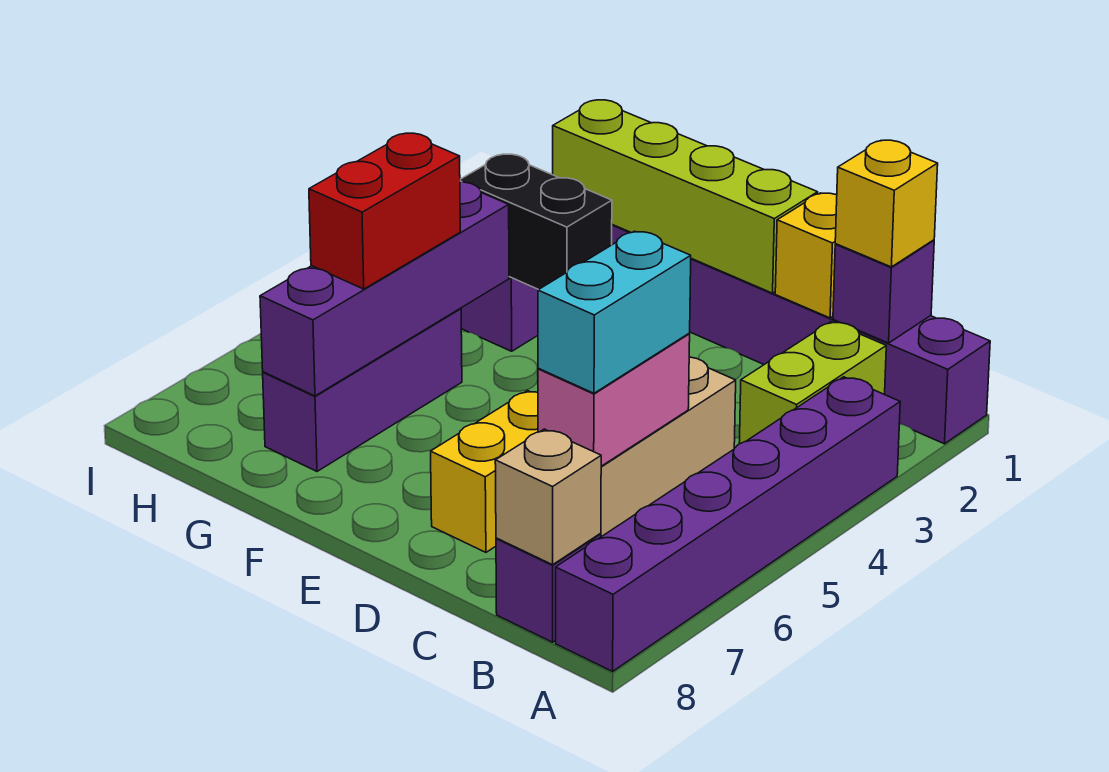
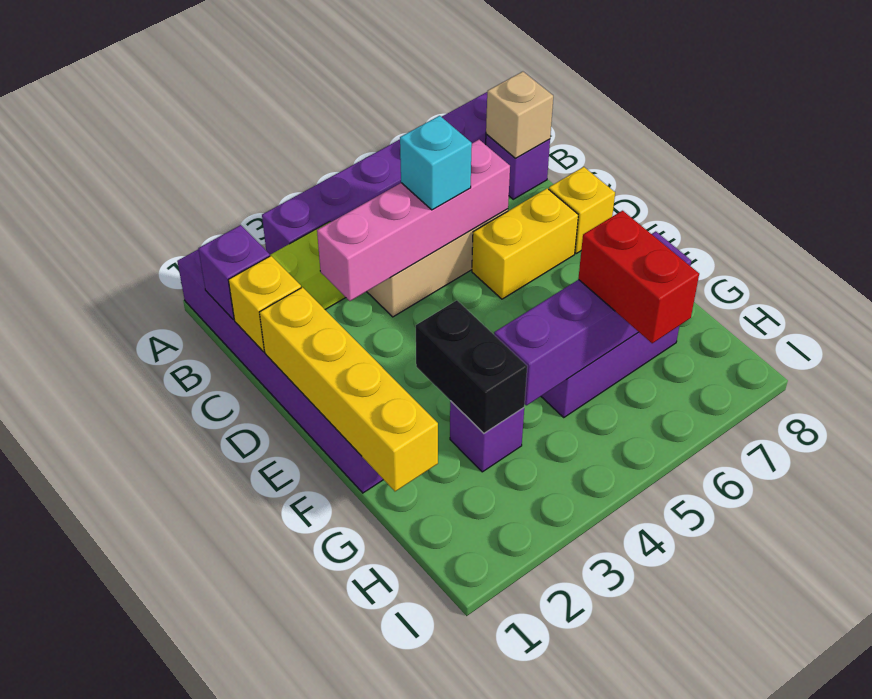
yellow 1x1 brick [835,140,938,267] -> yellow 1x1 brick moved to [549,167,615,253]
pink 1x2 brick [538,334,690,466] -> pink 1x4 brick [317,140,510,301]
cyan 1x2 brick [538,231,691,393] -> cyan 1x1 brick [400,116,472,210]
lime 1x4 brick [553,100,818,293] -> yellow 1x4 brick [260,287,438,491]
red 1x2 brick [309,133,460,289] -> red 1x2 brick turned to [578,211,699,343]

